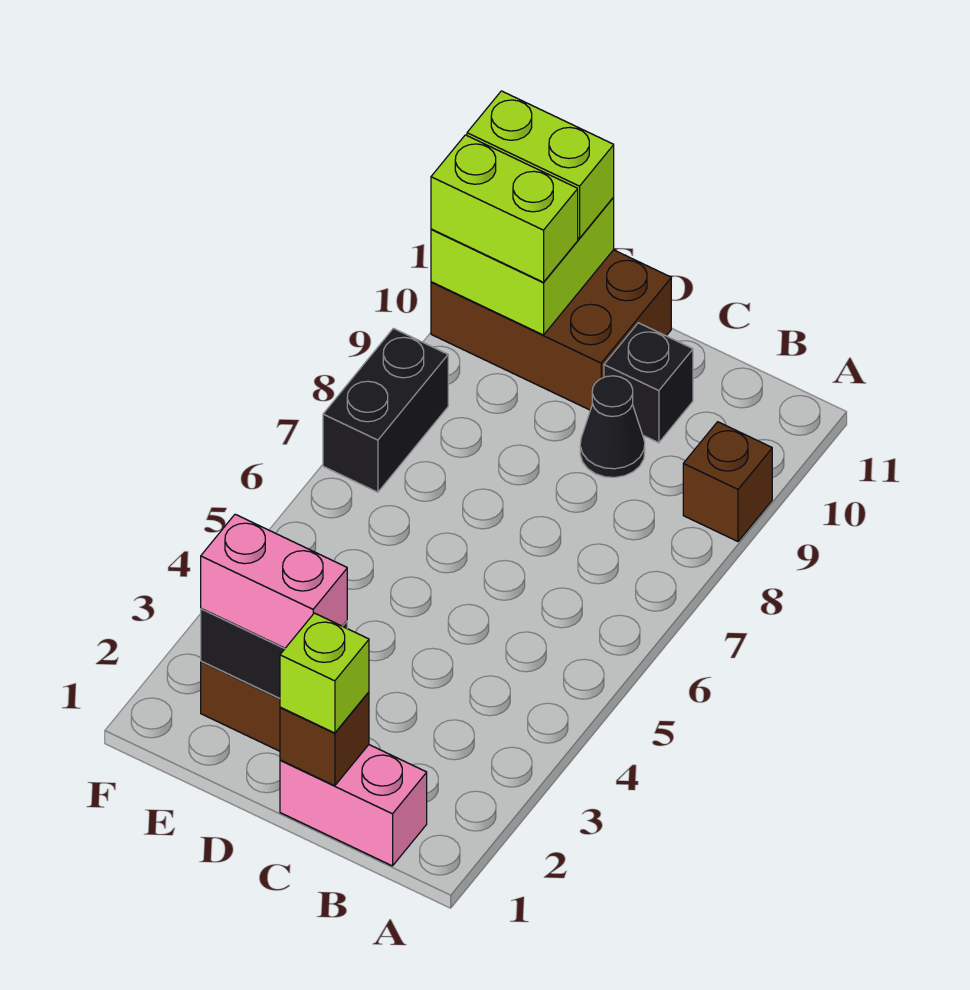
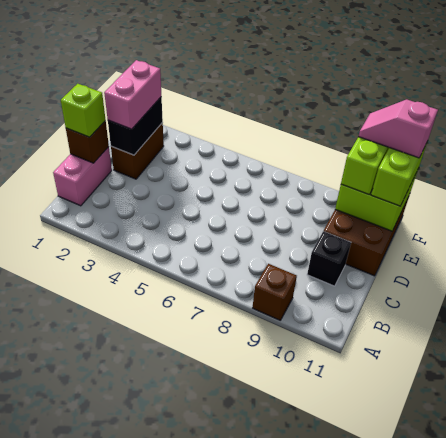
black 1x1 cone [580,376,645,477] -> none
black 1x2 brick [323,328,448,492] -> none
none -> pink 1x2 slope [358,100,438,158]

